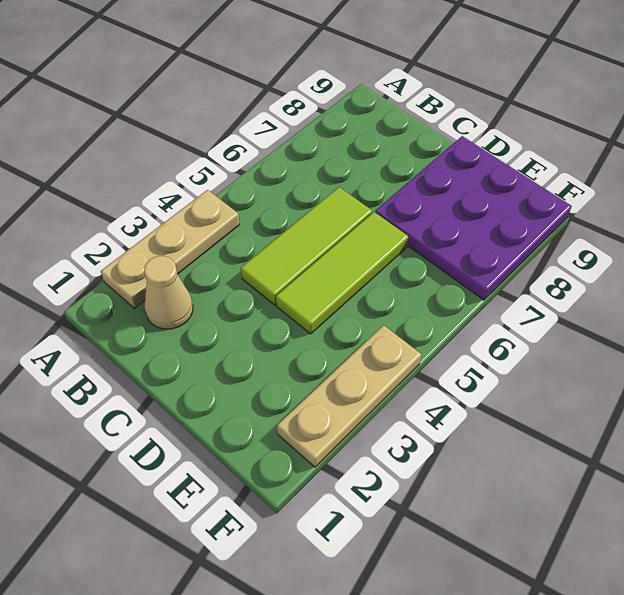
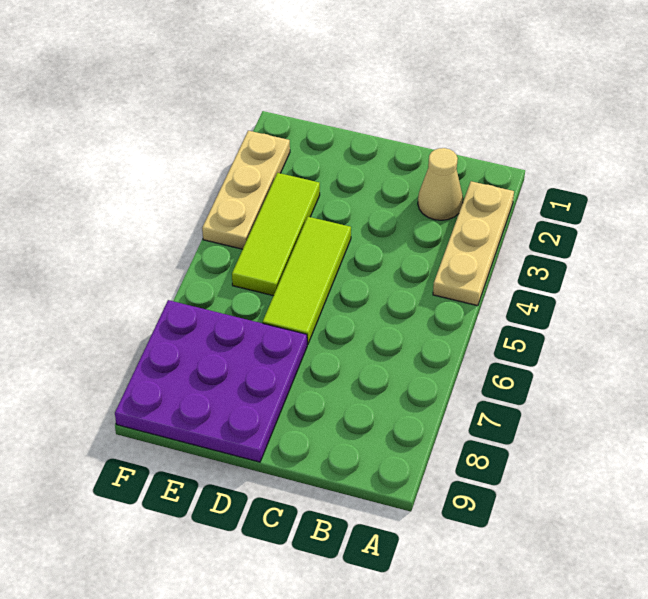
lime 1x3 tile [241,187,372,305] -> lime 1x3 tile moved to [232,173,320,296]

